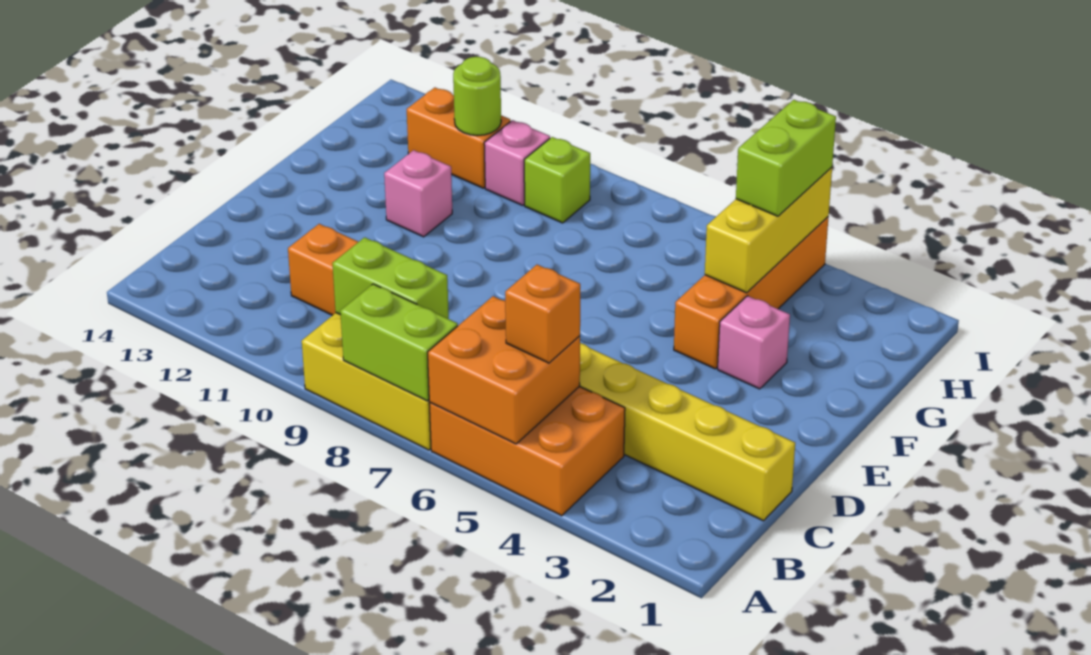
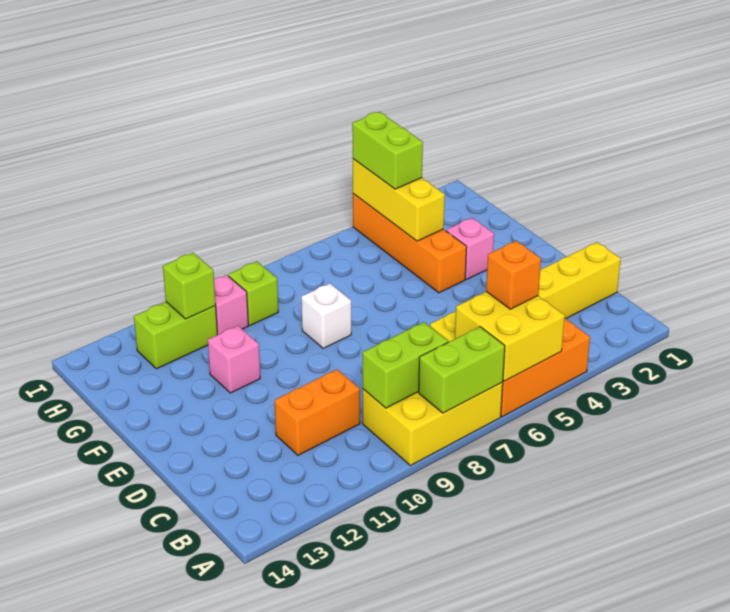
orange 2x2 brick [428,296,580,444] -> yellow 2x2 brick [455,292,565,381]
none -> white 1x1 brick [301,283,351,348]
orange 1x2 brick [407,88,511,188] -> lime 1x2 brick [134,302,217,369]
lime 1x1 round brick [453,57,501,136] -> lime 1x1 brick [163,253,216,319]

